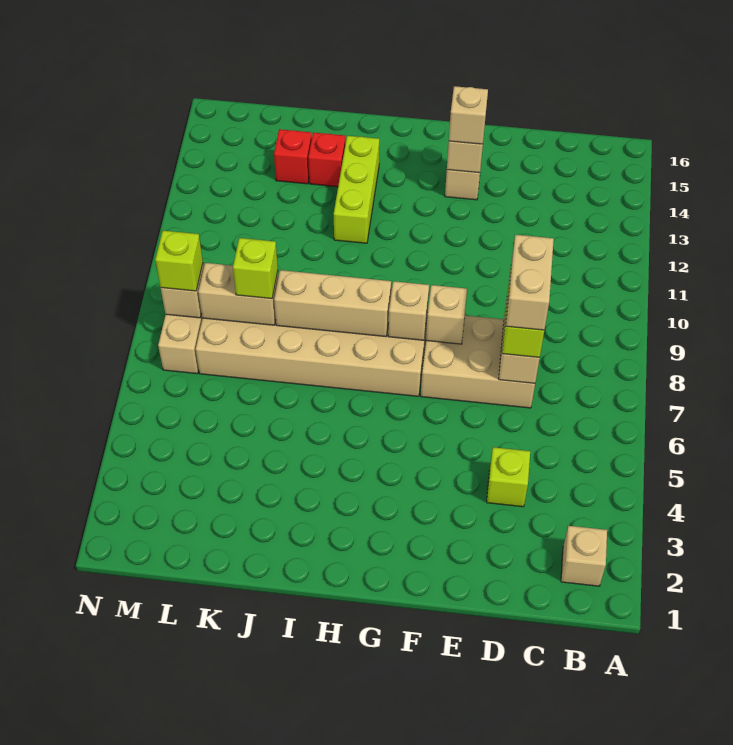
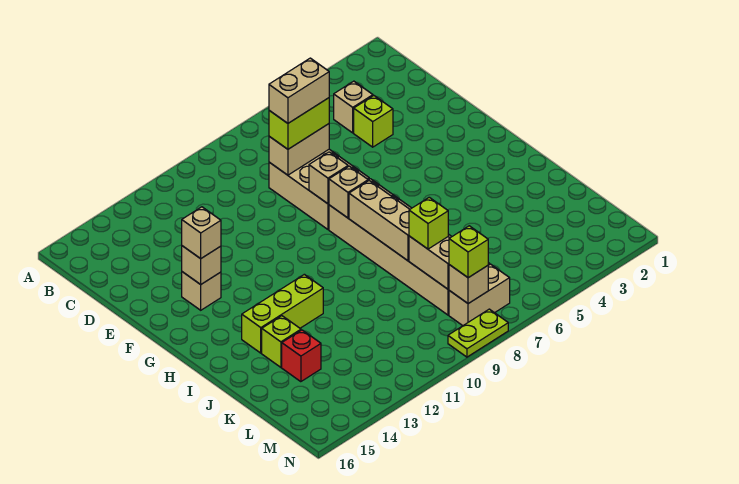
tan 1x1 brick [561,526,607,586] -> tan 1x1 brick moved to [334,81,373,133]
red 1x1 brick [308,133,345,187] -> lime 1x1 brick [262,316,301,367]
none -> lime 1x2 plate [448,309,508,357]

